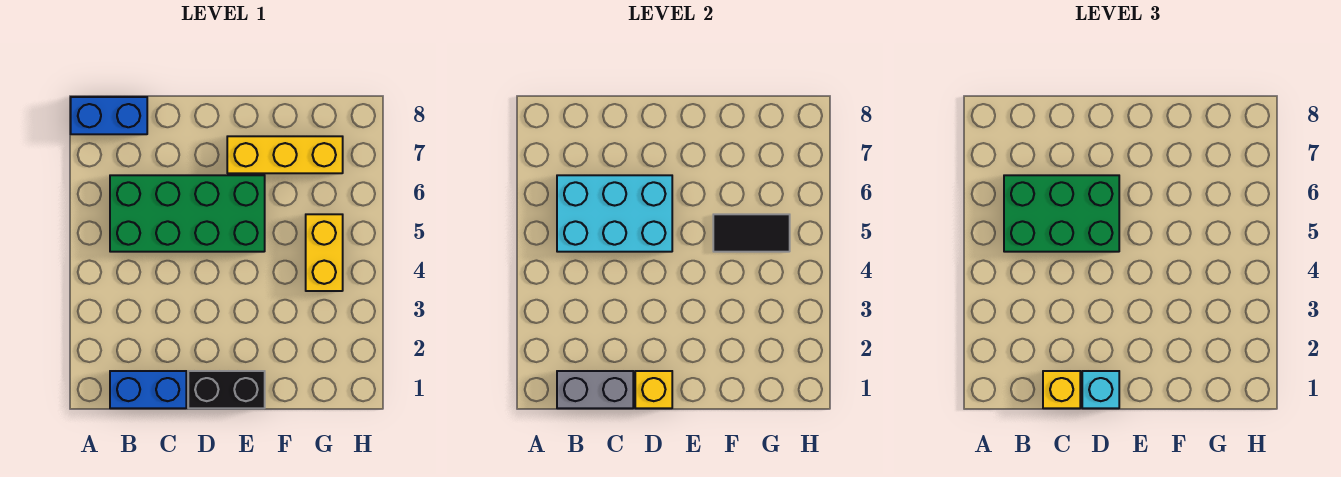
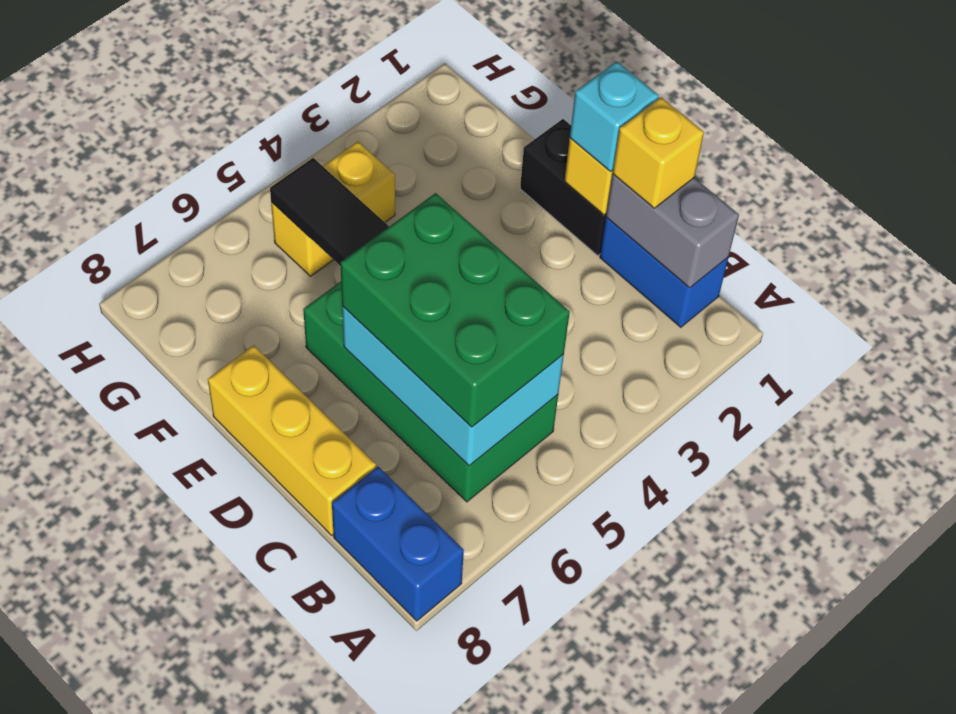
yellow 1x3 brick [227,136,343,173] -> yellow 1x3 brick moved to [208,345,376,535]

